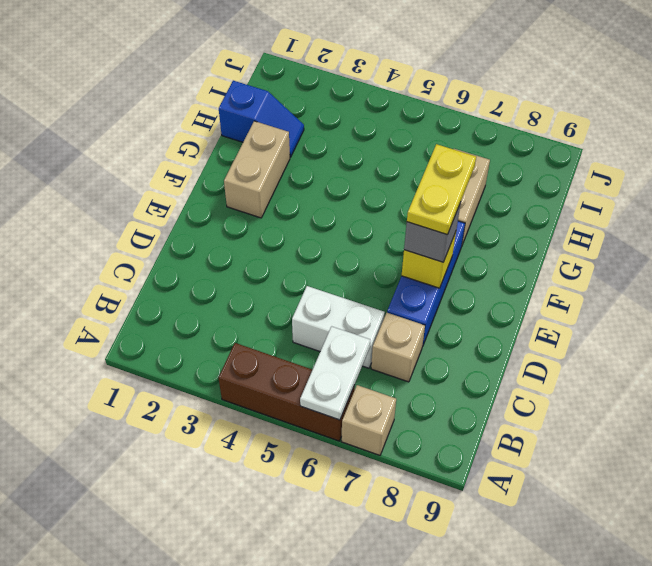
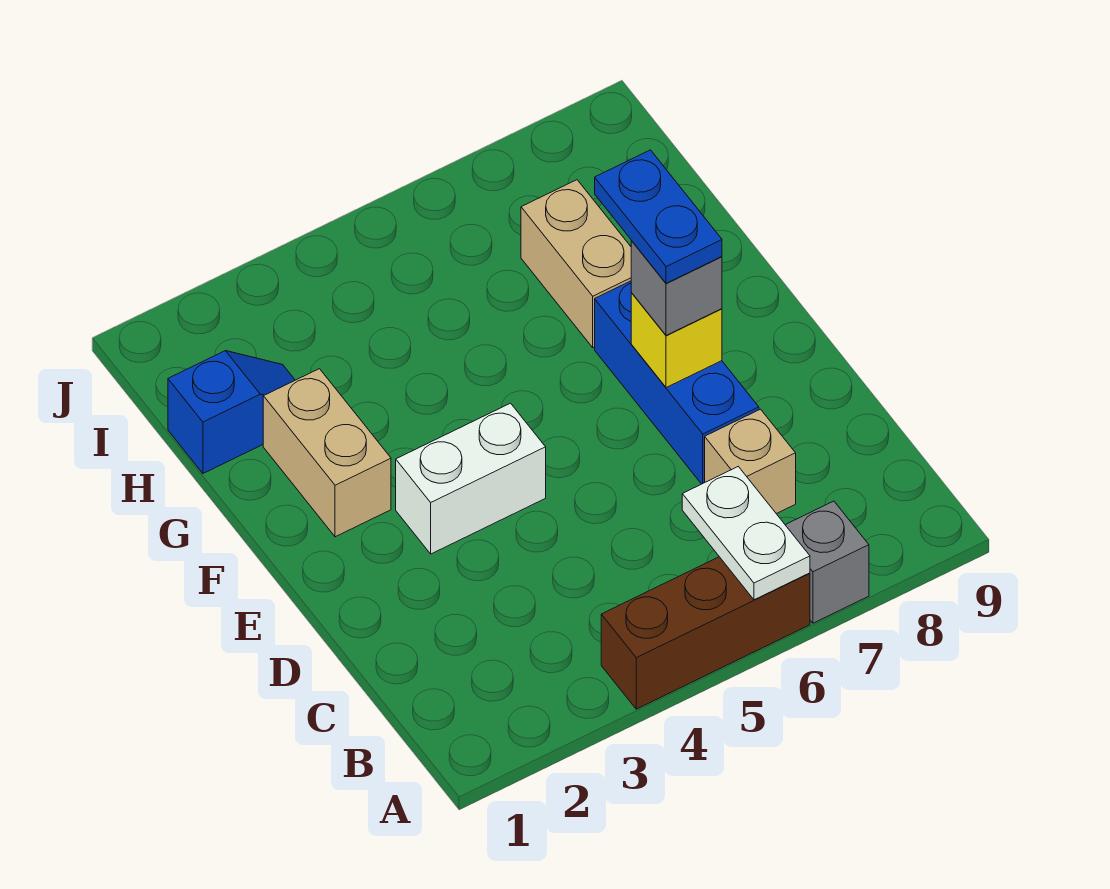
tan 1x1 brick [341,385,396,455] -> grey 1x1 brick [786,501,869,623]
white 1x2 brick [292,286,385,368] -> white 1x2 brick moved to [396,403,546,554]
yellow 1x2 plate [407,144,476,235] -> blue 1x2 plate [595,150,722,283]

